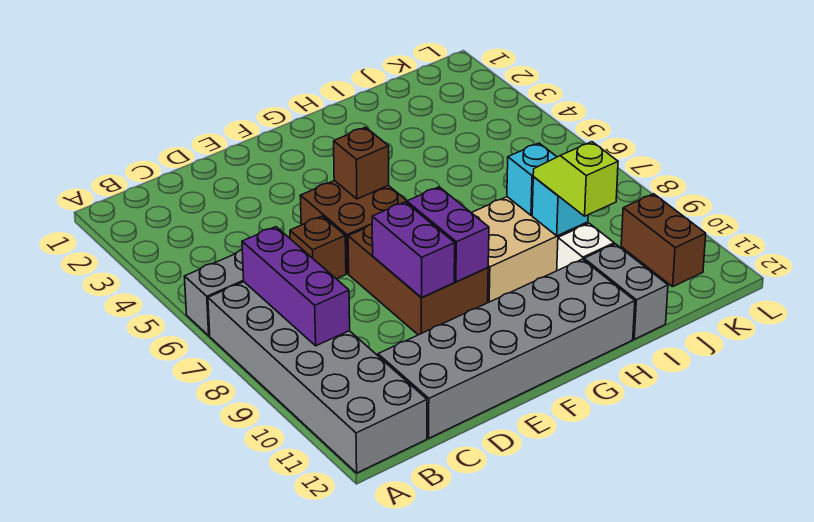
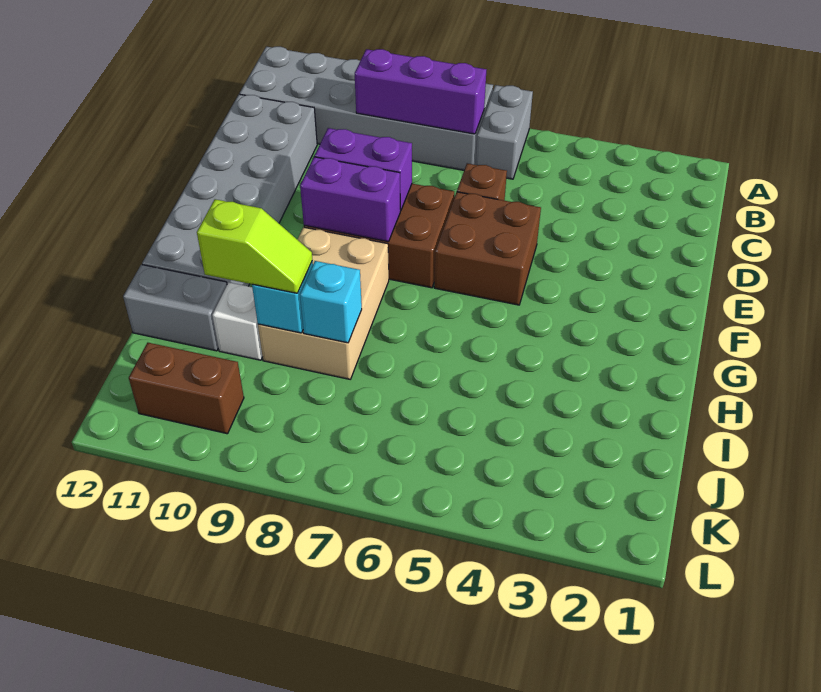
brown 1x1 brick [334,127,389,199] -> none

